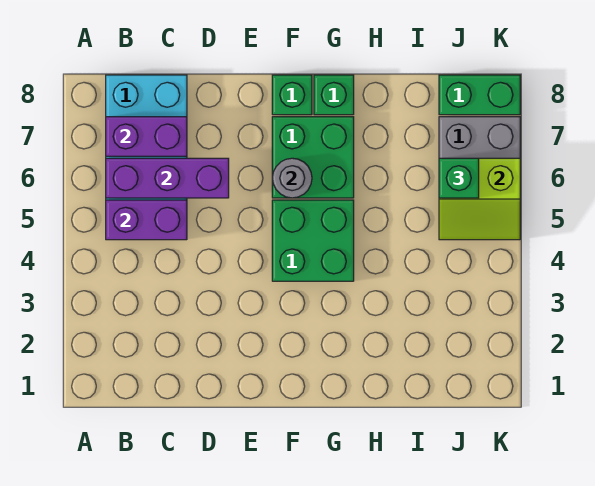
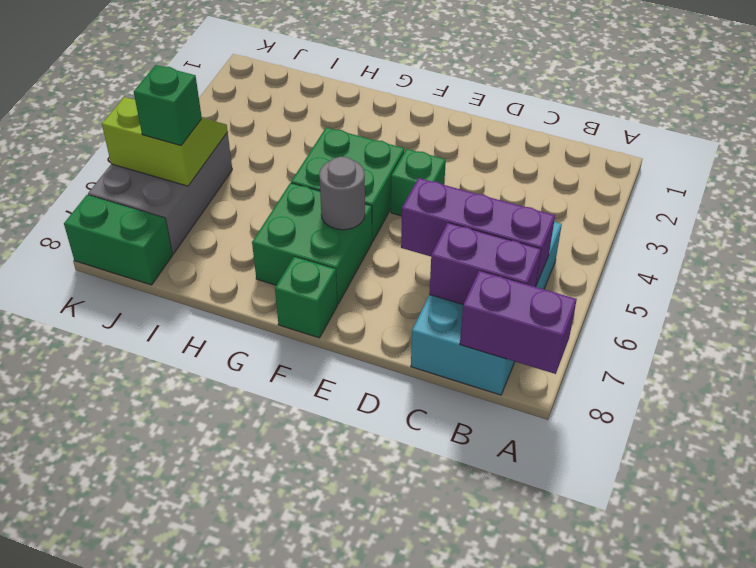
purple 1x2 brick [106,200,187,240] -> purple 1x2 brick moved to [460,271,577,374]
green 1x1 brick [314,75,354,115] -> green 1x1 brick moved to [391,149,446,216]

